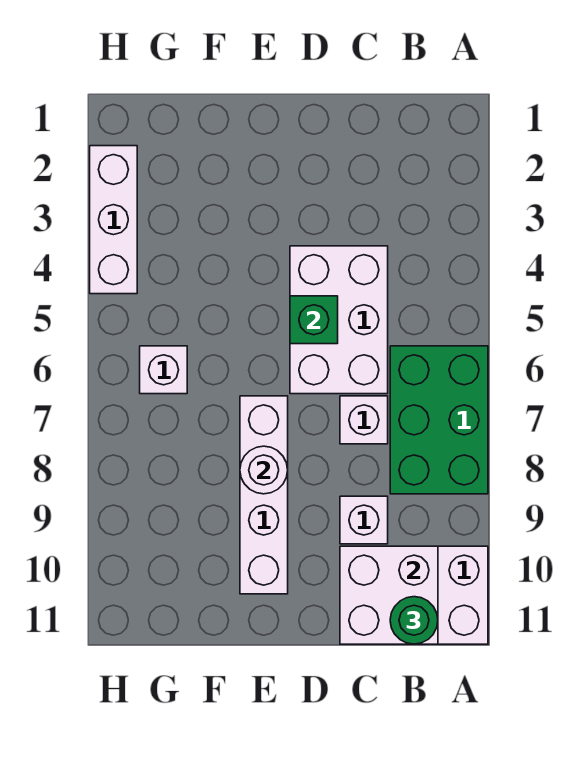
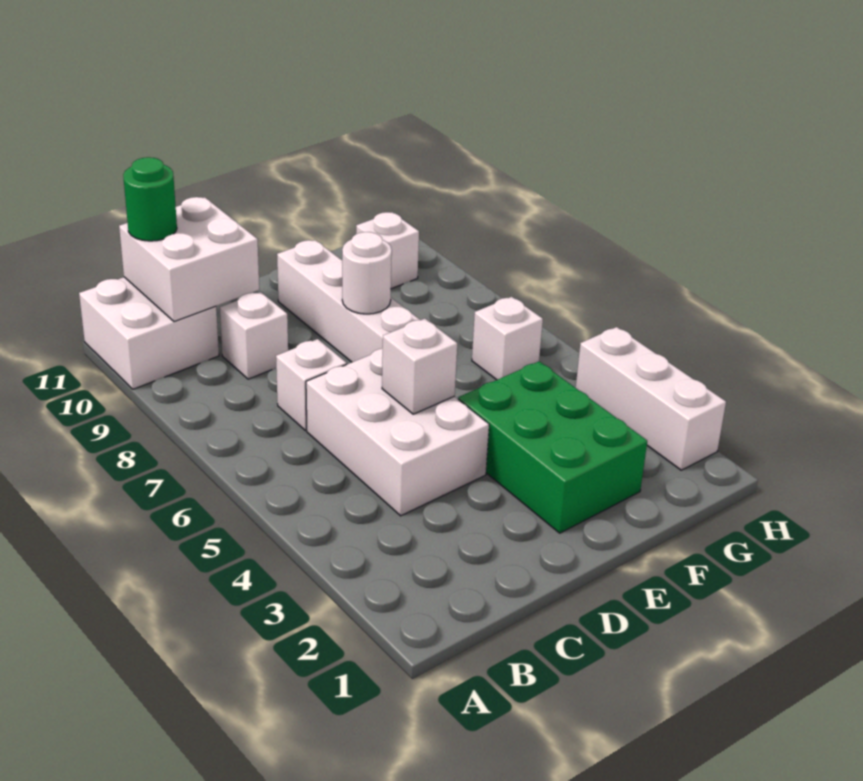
green 2x3 brick [390,346,488,494] -> green 2x3 brick moved to [458,362,647,533]
green 1x1 brick [290,296,338,344] -> white 1x1 brick [382,319,457,414]
none -> white 1x1 brick [356,212,419,289]

